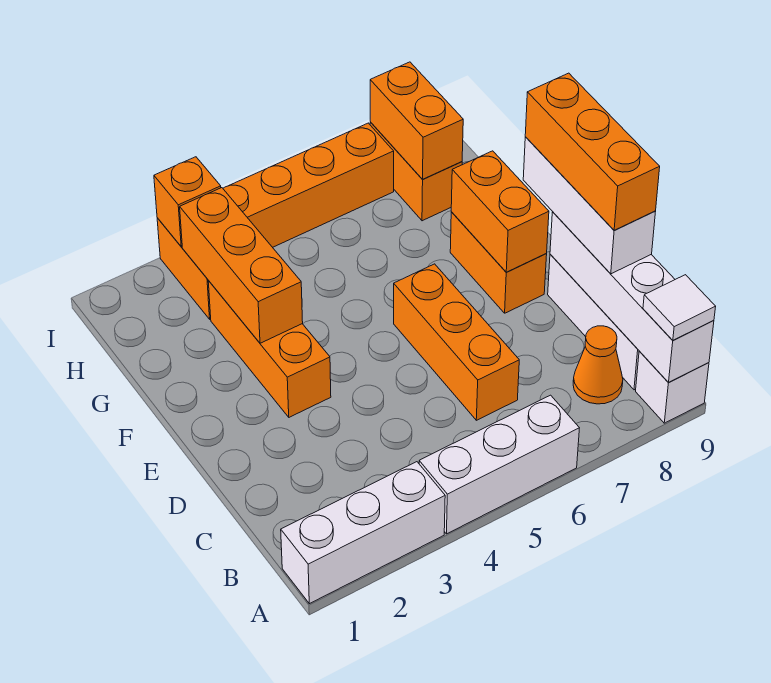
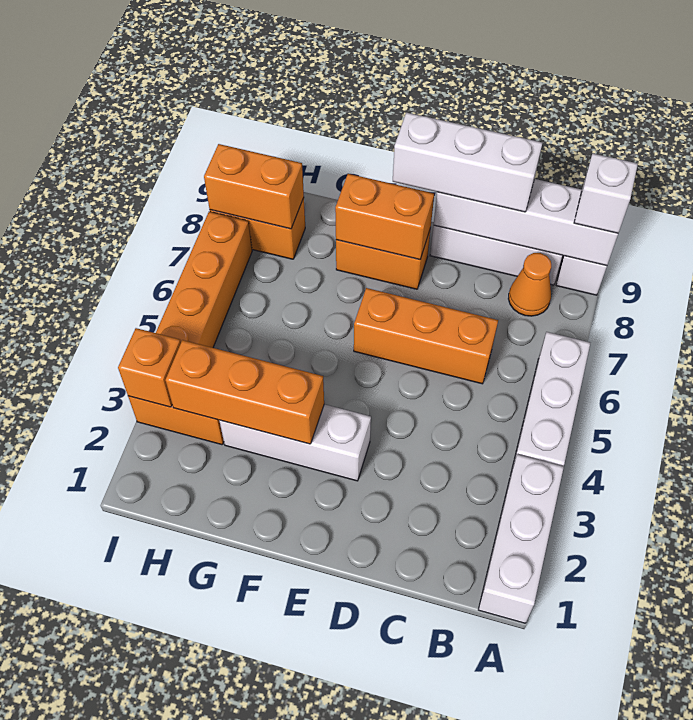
white 1x1 tile [643,275,716,340] -> white 1x1 brick [574,154,638,233]
orange 1x3 brick [525,73,660,230] -> none
orange 1x3 brick [208,281,331,417] -> white 1x3 brick [219,404,371,481]

